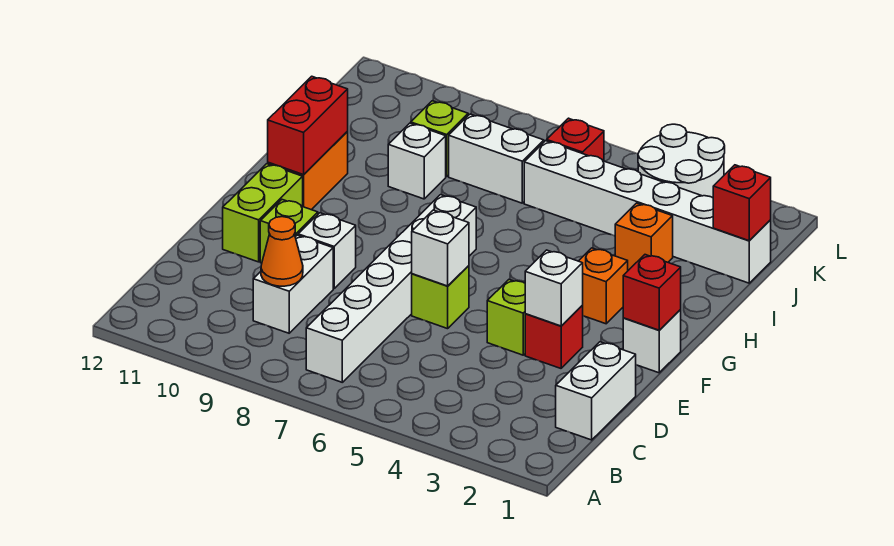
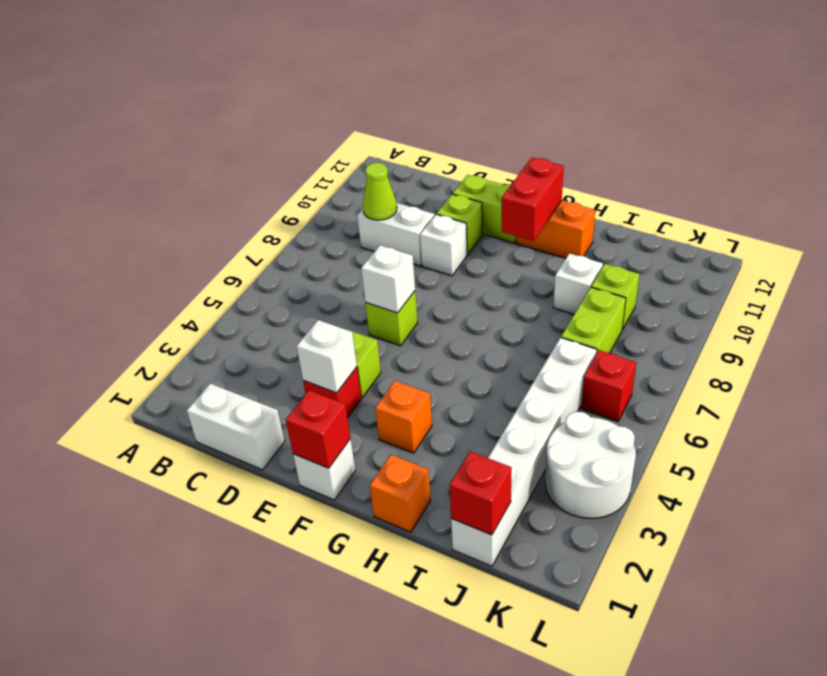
white 1x6 brick [306,195,476,382] -> none
orange 1x1 cone [261,217,303,286] -> lime 1x1 cone [363,163,397,220]
red 1x2 brick [268,76,348,175] -> red 1x2 brick turned to [502,158,564,241]
orange 1x1 brick [615,203,673,270] -> orange 1x1 brick moved to [370,455,431,532]
white 1x2 brick [449,114,544,203] -> lime 1x2 brick [561,287,626,353]

